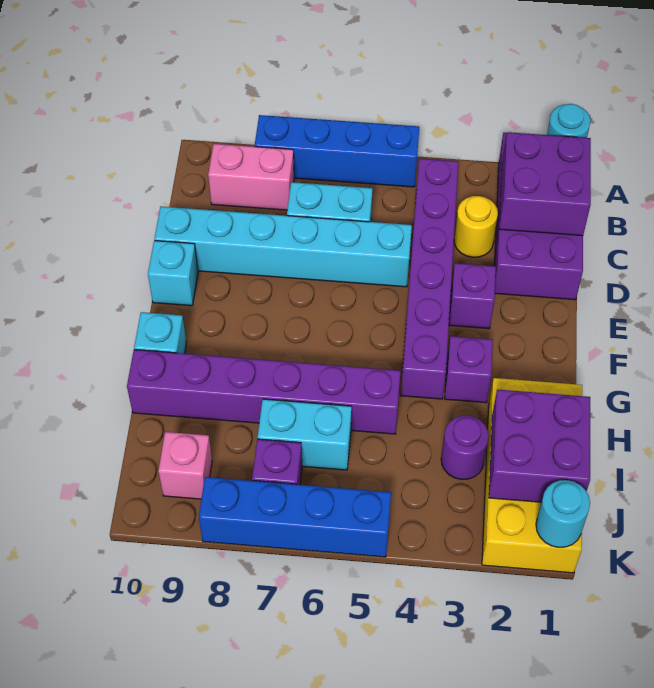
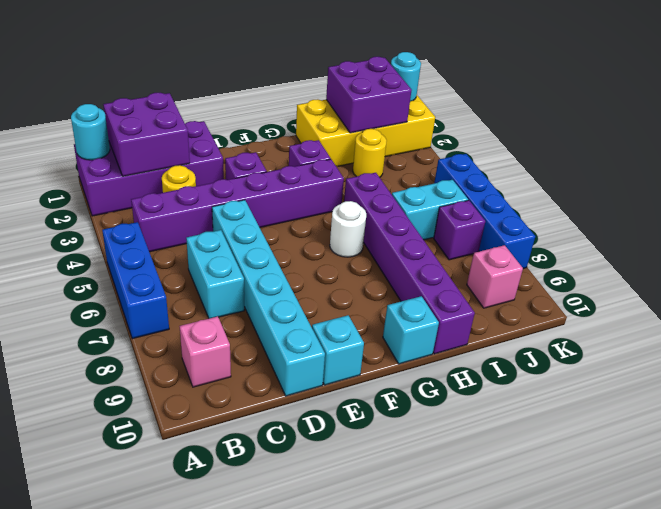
blue 1x4 brick [255,115,419,187] -> blue 1x3 brick [102,222,169,339]
pink 1x2 brick [208,144,294,210] -> pink 1x1 brick [180,316,231,387]
none -> white 1x1 round brick [330,201,366,257]
purple 1x1 round brick [441,415,489,480] -> yellow 1x1 round brick [353,129,387,177]
cyan 1x2 brick [257,399,352,470] -> cyan 1x2 brick turned to [392,180,468,240]

